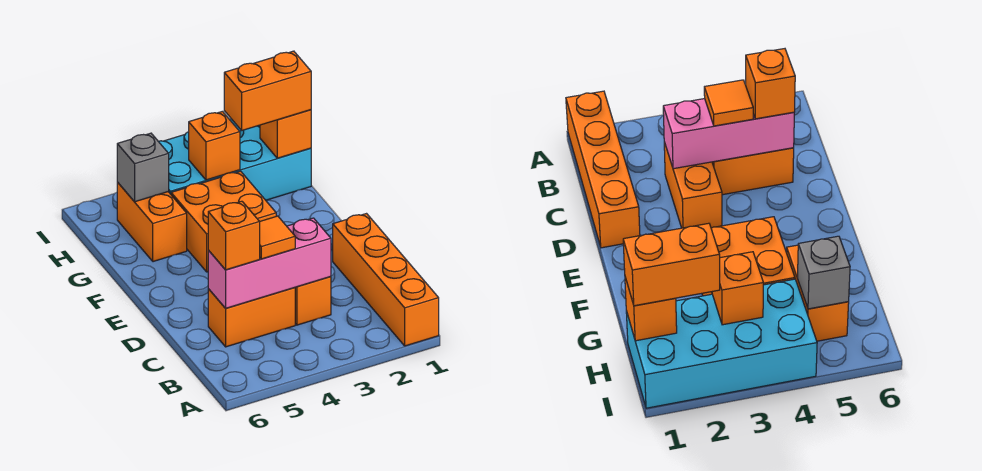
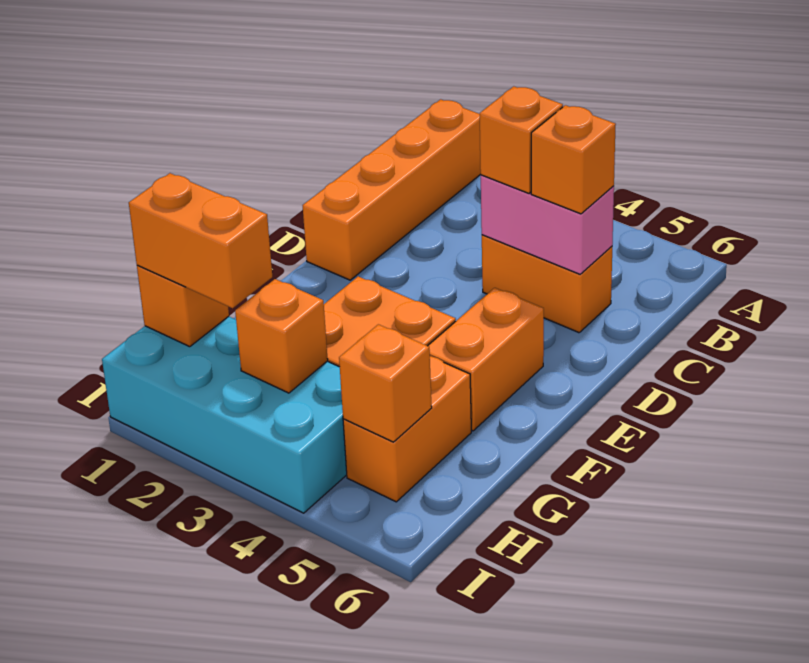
orange 1x2 brick [295,277,331,325] -> orange 1x2 brick moved to [428,288,544,431]
pink 1x3 brick [208,218,331,308] -> pink 1x2 brick [481,175,614,274]
orange 1x1 tile [260,216,295,259] -> orange 1x1 brick [480,86,563,193]
grey 1x1 brick [117,133,169,202] -> orange 1x1 brick [339,324,432,442]

